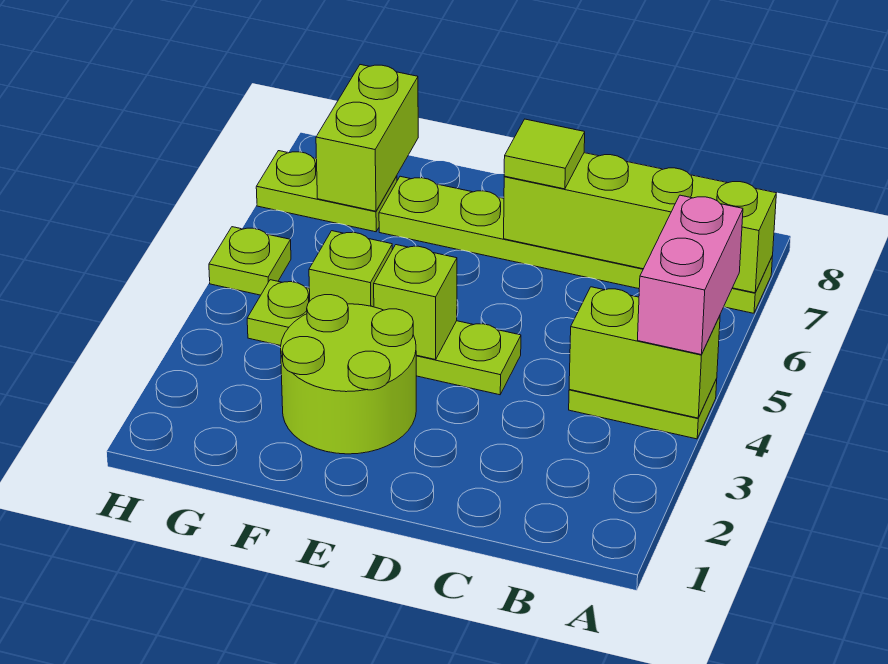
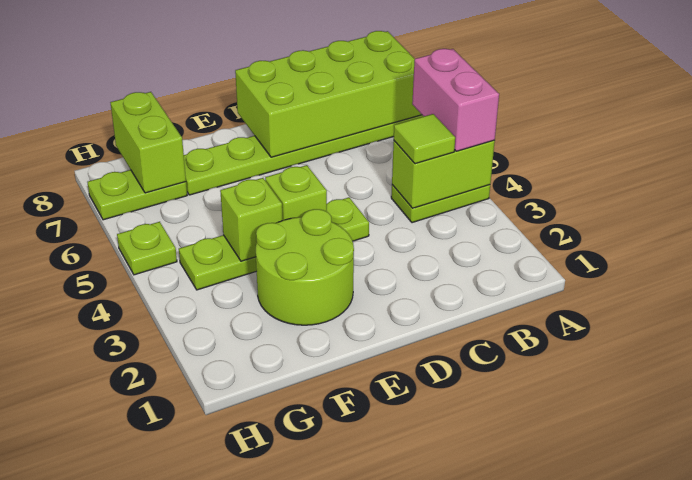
lime 1x4 brick [504,153,776,293] -> lime 2x4 brick [235,31,422,157]
lime 1x1 tile [504,119,585,189] -> lime 1x1 tile moved to [394,114,455,164]

